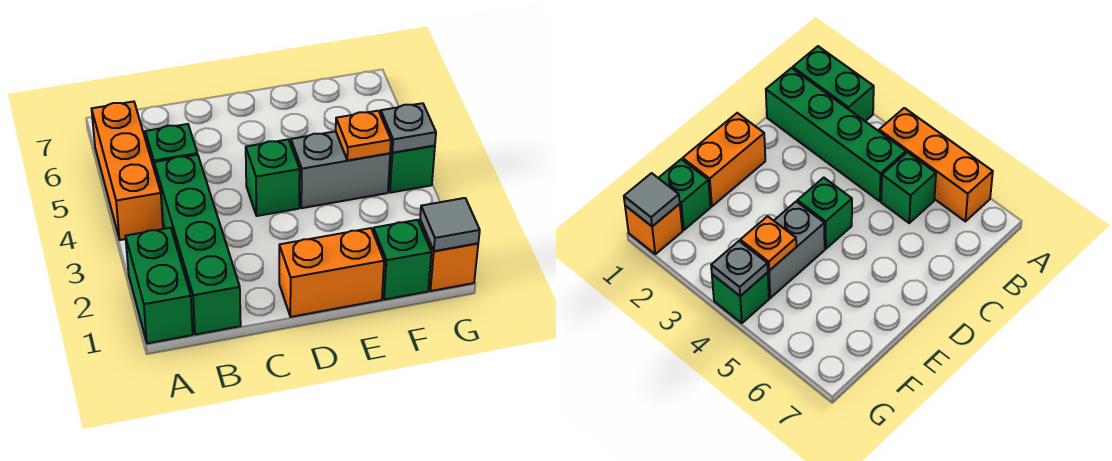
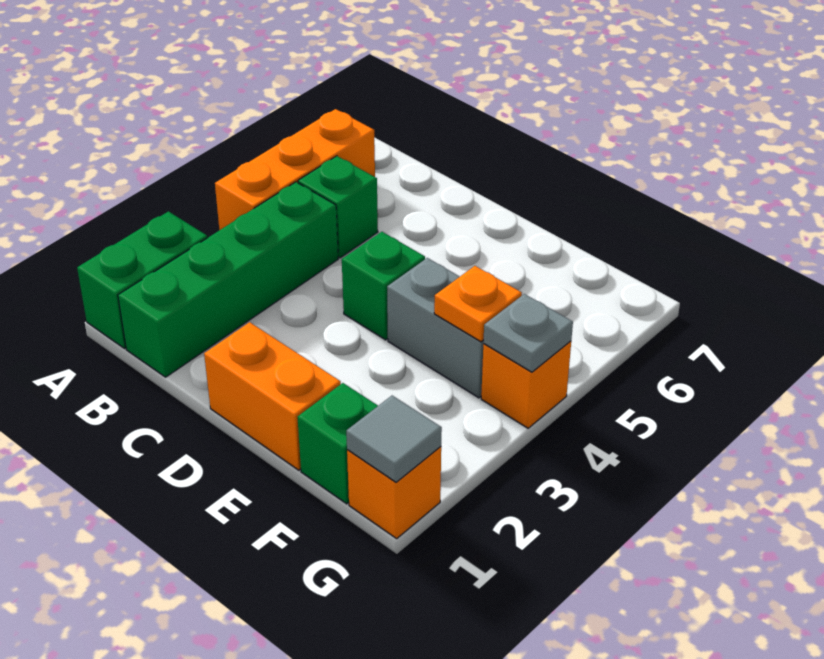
green 1x1 brick [388,146,435,193] -> orange 1x1 brick [481,341,571,428]

